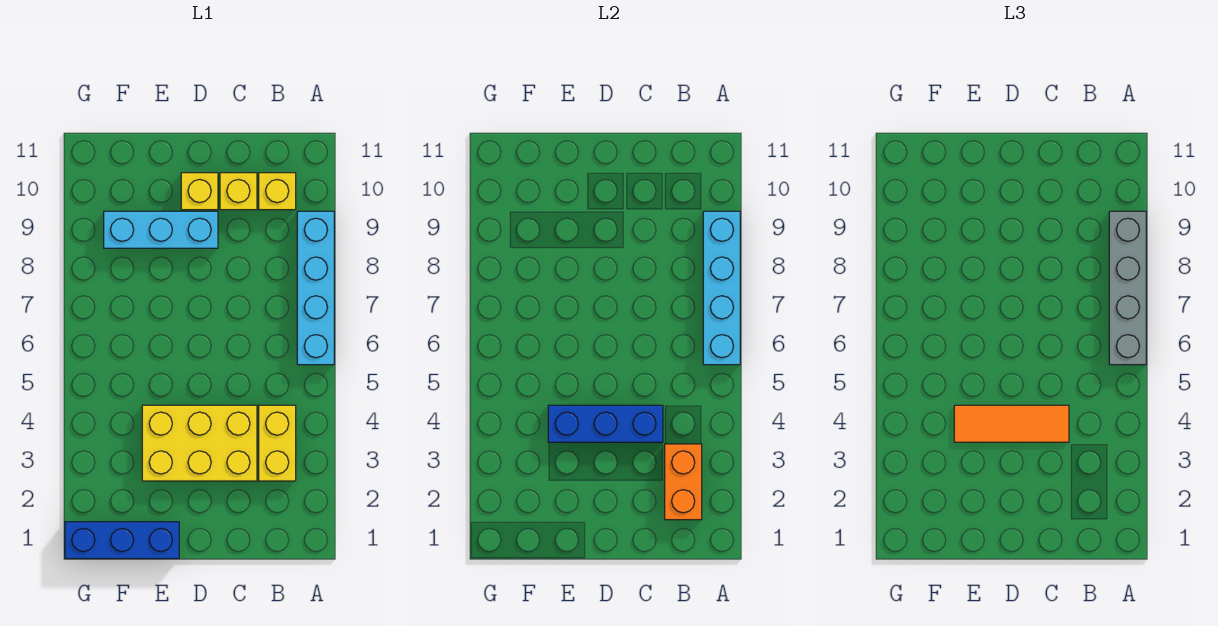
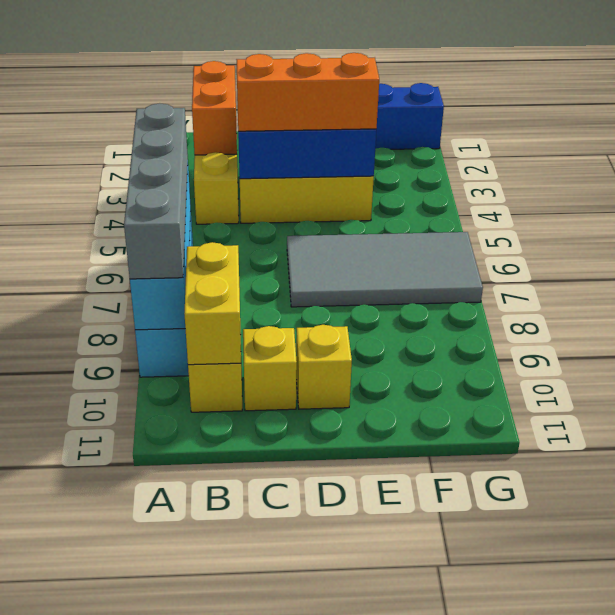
none -> yellow 1x2 brick [184,242,241,365]
orange 1x3 tile [954,405,1069,442] -> orange 1x3 brick [237,53,379,131]
none -> grey 2x4 tile [287,232,483,307]
cyan 1x3 brick [104,211,218,248] -> none

